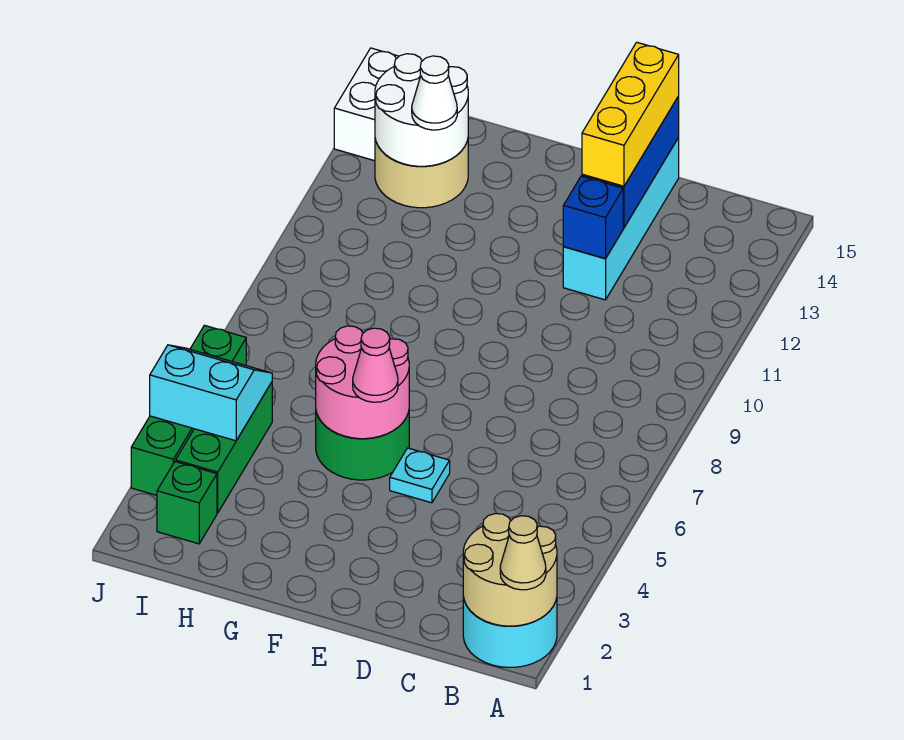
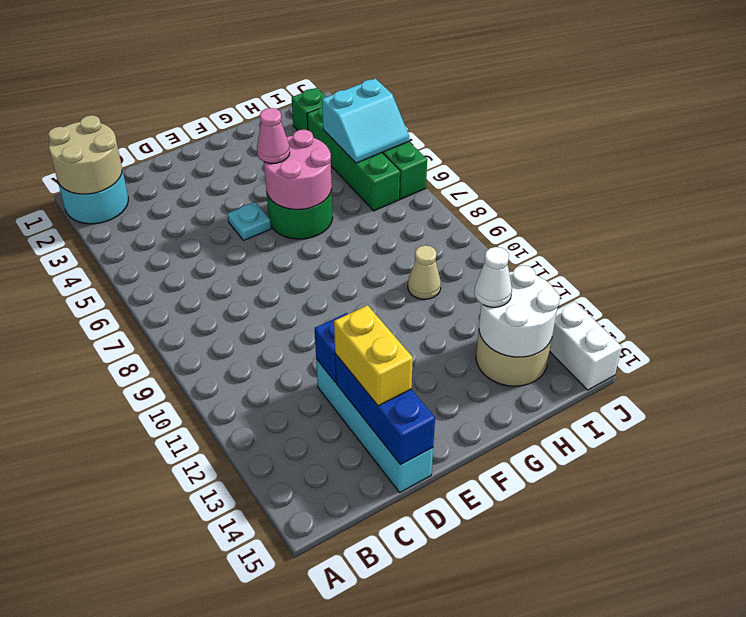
tan 1x1 cone [500,516,546,590] -> tan 1x1 cone moved to [408,245,441,299]
yellow 1x3 brick [582,42,679,186] -> yellow 1x2 brick [334,305,413,406]
green 1x3 brick [176,382,272,513] -> green 1x4 brick [307,106,400,211]

